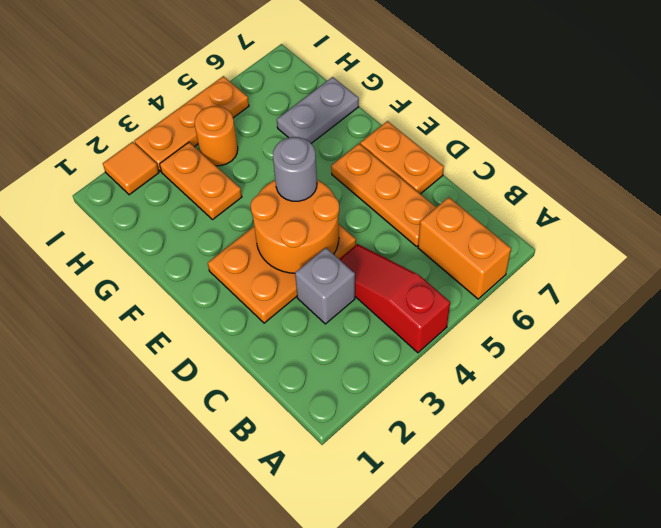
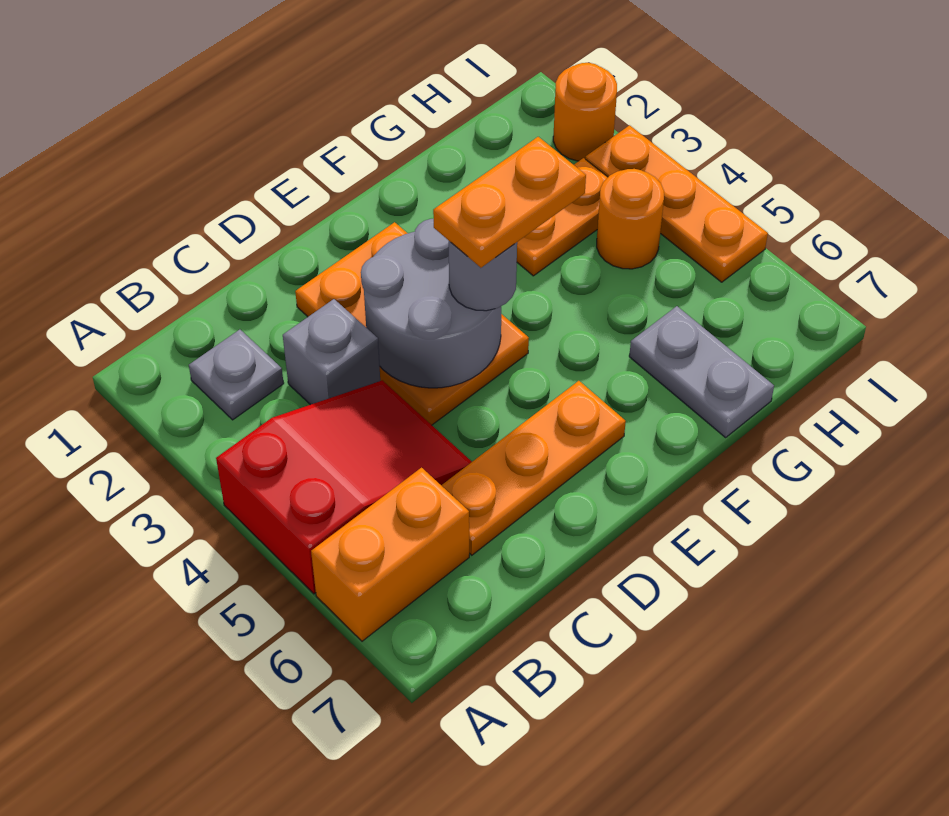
red 1x3 slope [339,244,450,353] -> red 2x3 slope [216,380,472,594]
none -> grey 1x1 plate [189,330,284,420]
orange 2x2 round brick [251,180,339,273] -> grey 2x2 round brick [361,219,501,388]
orange 1x2 plate [360,121,444,194] -> orange 1x2 plate moved to [433,137,586,268]
orange 1x1 tile [103,142,159,195] -> orange 1x1 round brick [553,63,617,161]

